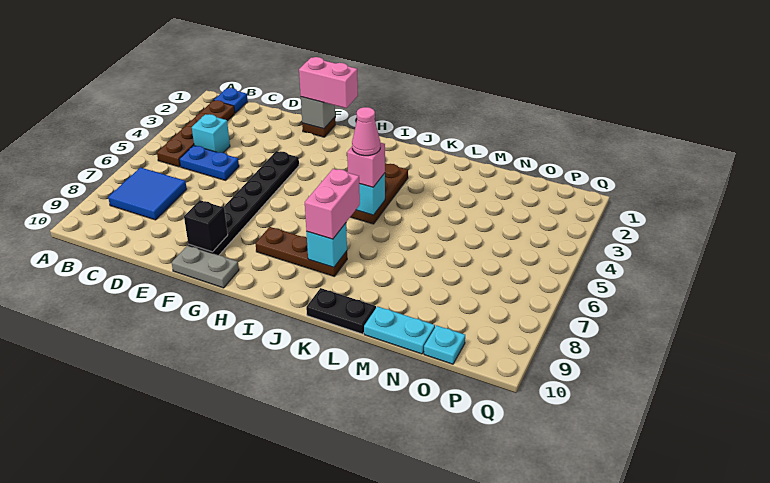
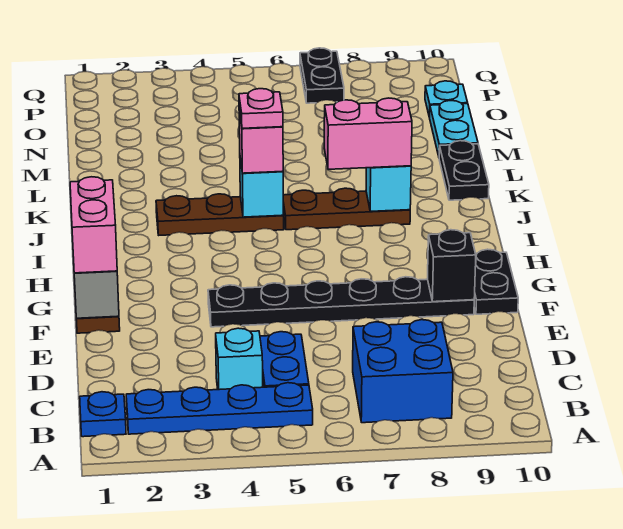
brown 1x4 plate [157,100,235,167] -> blue 1x4 plate [126,383,313,434]
blue 2x2 tile [108,167,187,220] -> blue 2x2 brick [353,320,453,423]
grey 1x2 plate [172,245,239,288] -> black 1x2 plate [474,249,518,314]
brown 1x3 plate [255,227,347,276] -> brown 1x3 plate turned to [283,188,410,230]
pink 1x1 cone [352,107,380,156] -> pink 1x1 plate [239,89,283,128]
none -> black 1x2 plate [300,48,344,103]

